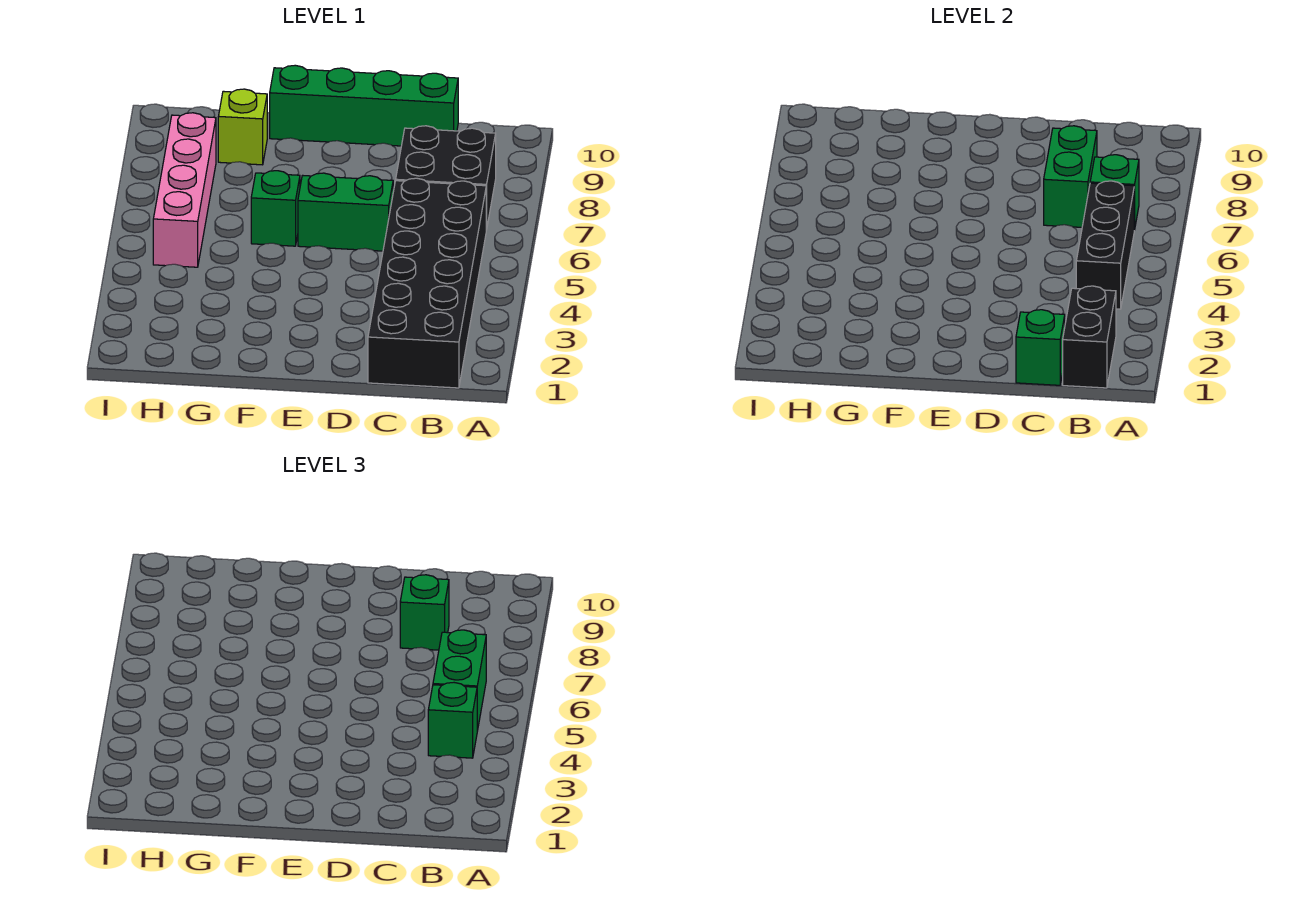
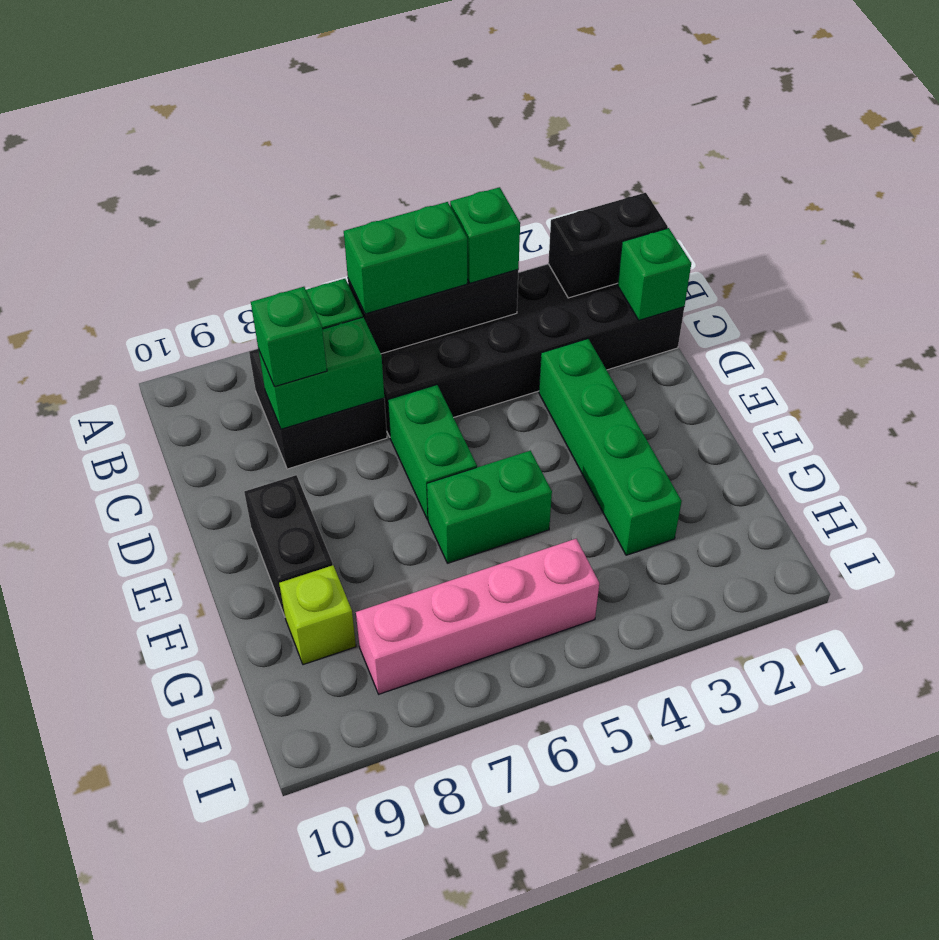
green 1x4 brick [270,65,458,146] -> green 1x4 brick moved to [539,339,682,555]
none -> black 1x2 brick [244,475,333,616]
green 1x1 brick [251,171,300,246] -> green 1x2 brick [427,451,552,563]

